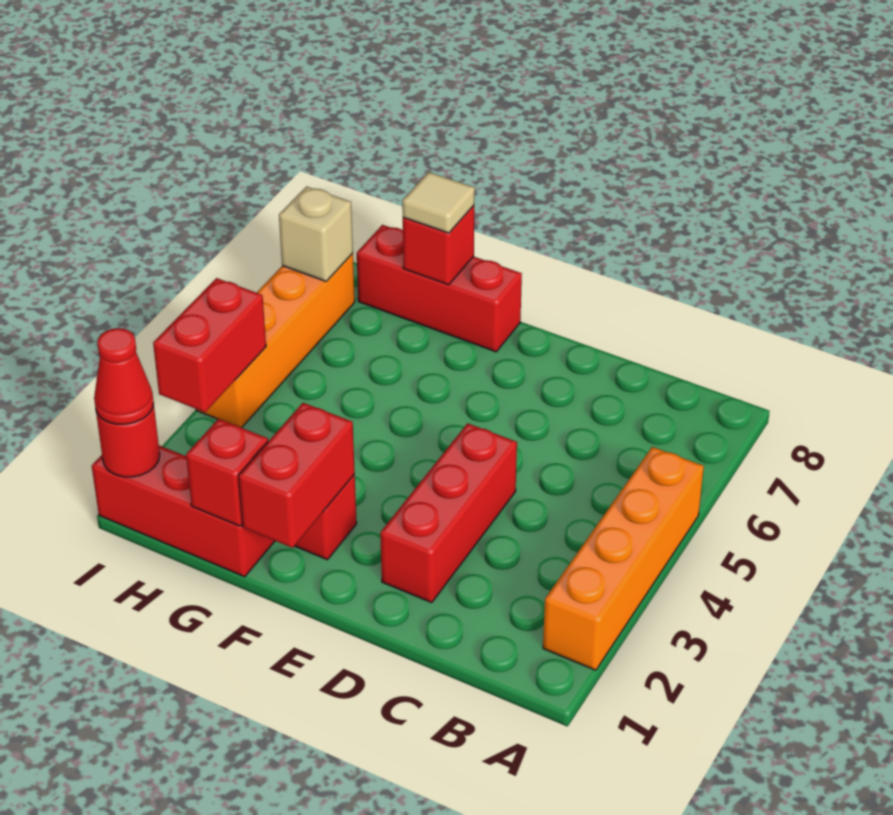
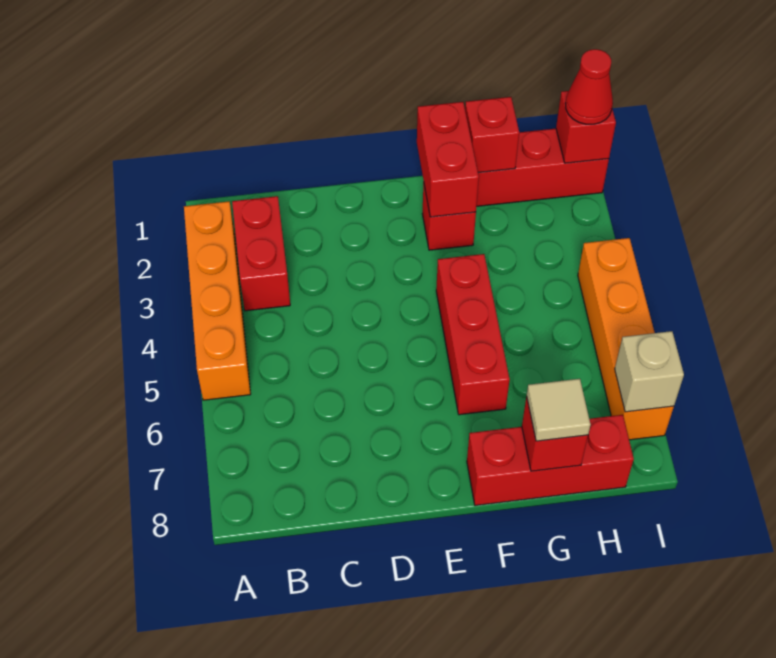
red 1x3 brick [380,423,517,603] -> red 1x3 brick moved to [436,254,510,415]
red 1x1 round brick [96,403,160,477] -> red 1x1 brick [556,91,616,163]
red 1x2 brick [153,278,266,412] -> red 1x2 brick moved to [232,196,290,311]

